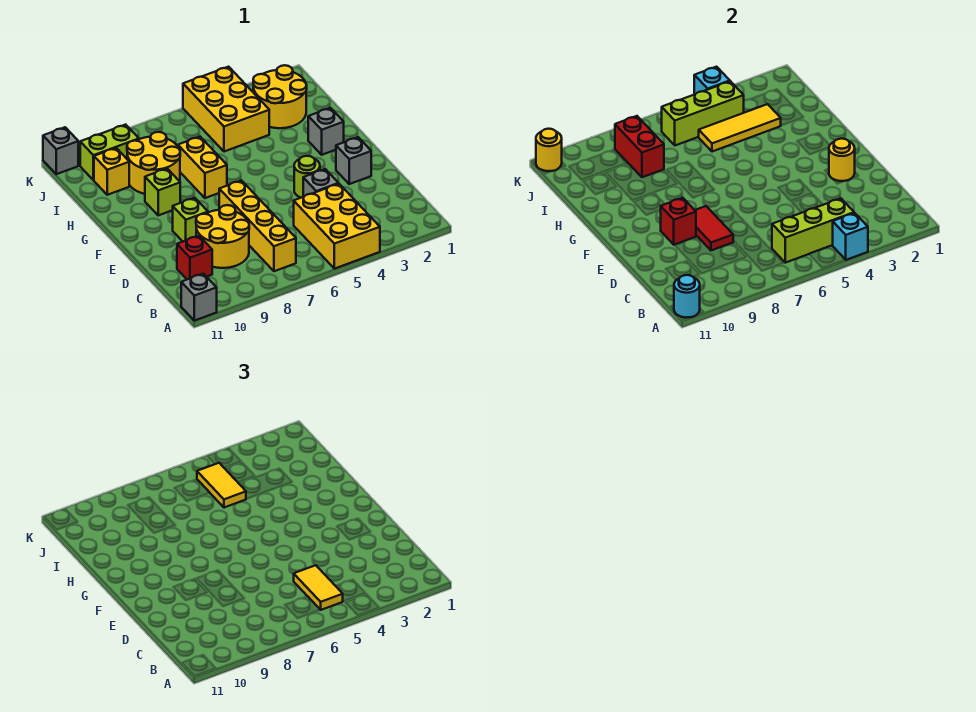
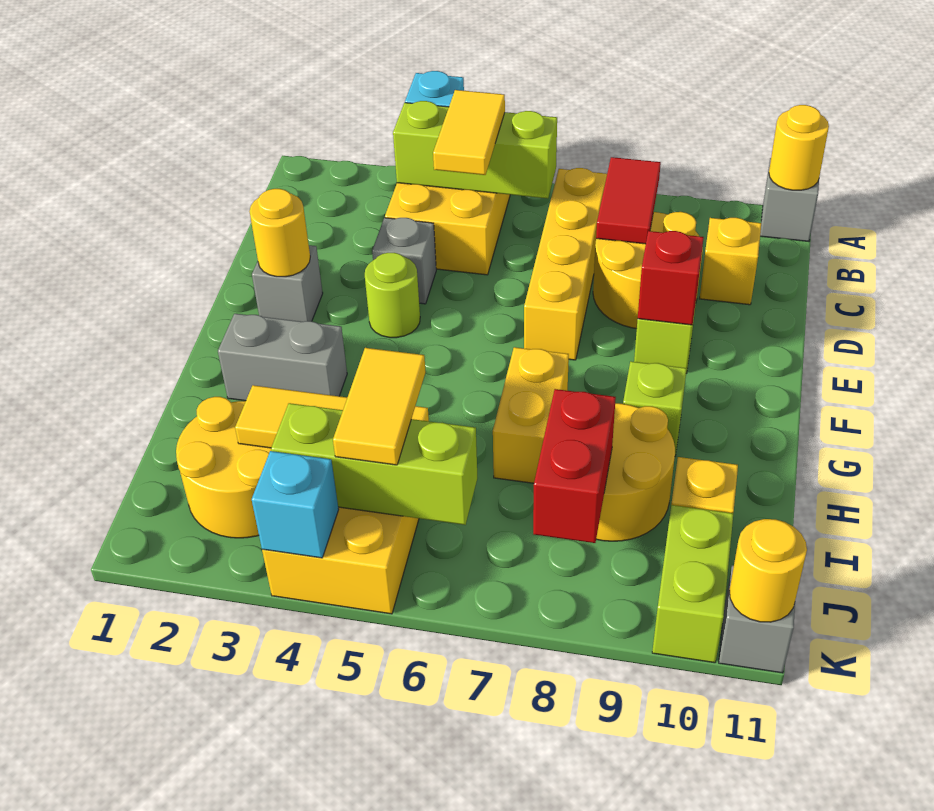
cyan 1x1 round brick [674,275,700,318] -> yellow 1x1 round brick [769,105,829,190]
red 1x1 brick [177,236,212,279] -> yellow 1x1 brick [700,218,761,305]
red 1x2 tile [695,206,733,250] -> red 1x2 tile moved to [596,157,661,244]
grey 1x1 brick [308,108,344,155] -> grey 1x2 brick [218,314,347,401]
lime 1x2 brick [80,125,139,180] -> lime 1x2 brick turned to [652,505,733,663]

